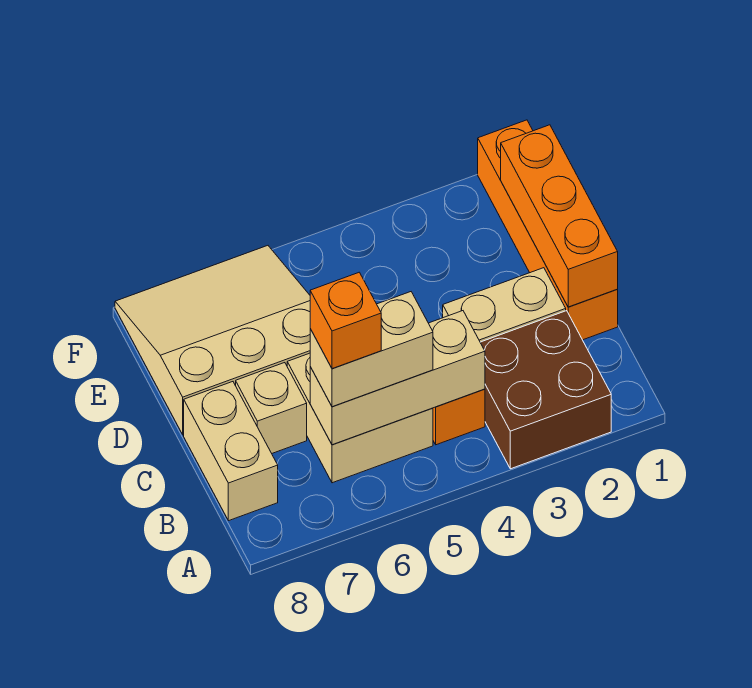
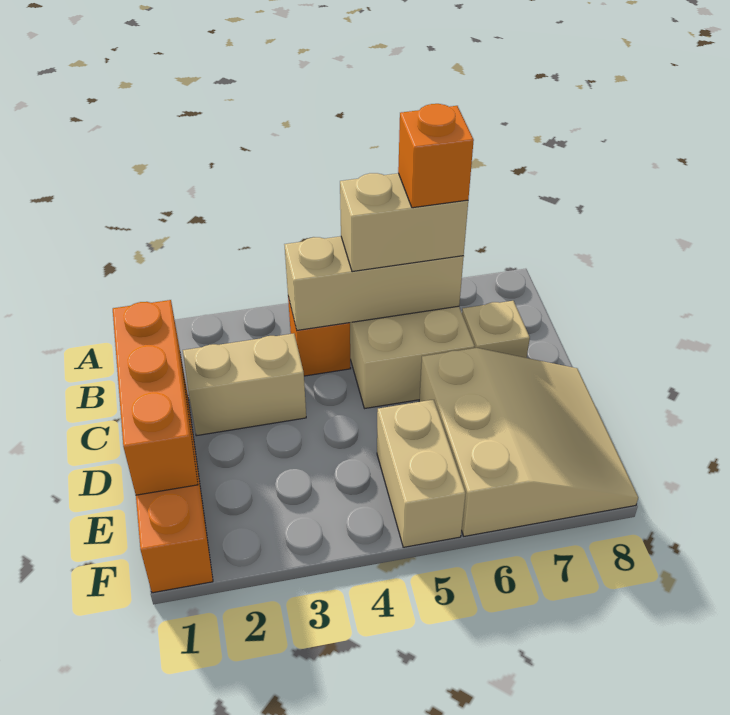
brown 2x2 brick [480,311,611,469] -> none
tan 1x2 brick [184,382,278,521] -> tan 1x2 brick moved to [377,400,466,547]
tan 3x3 slope [115,246,310,435] -> tan 3x3 slope turned to [419,348,638,536]

